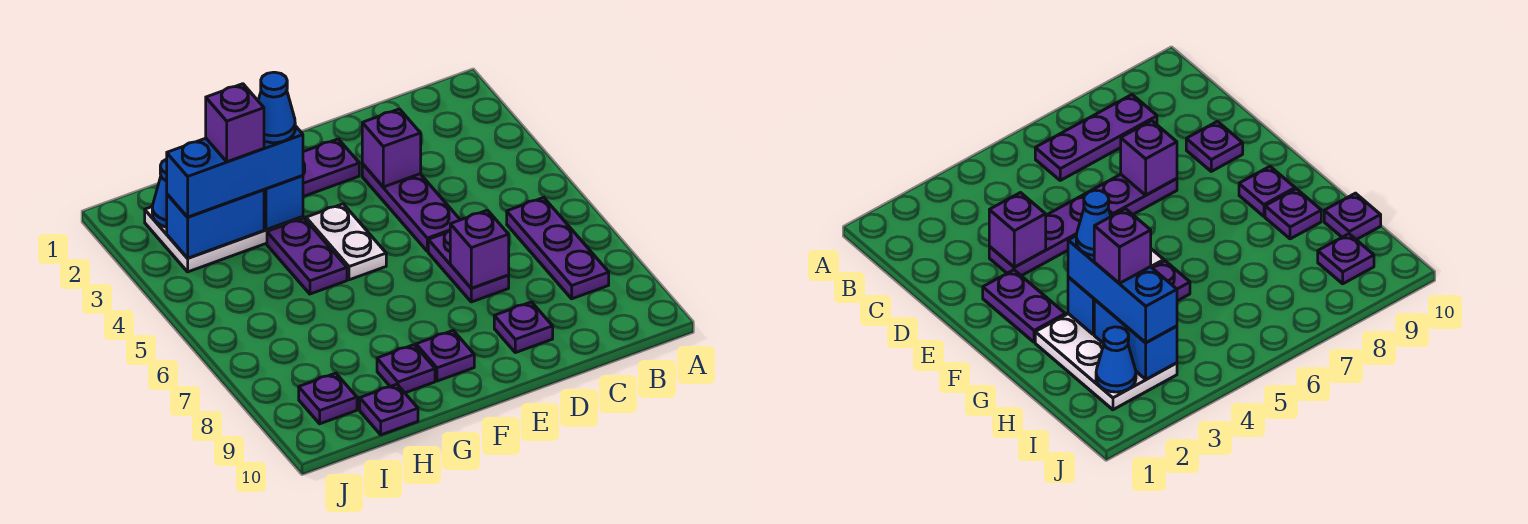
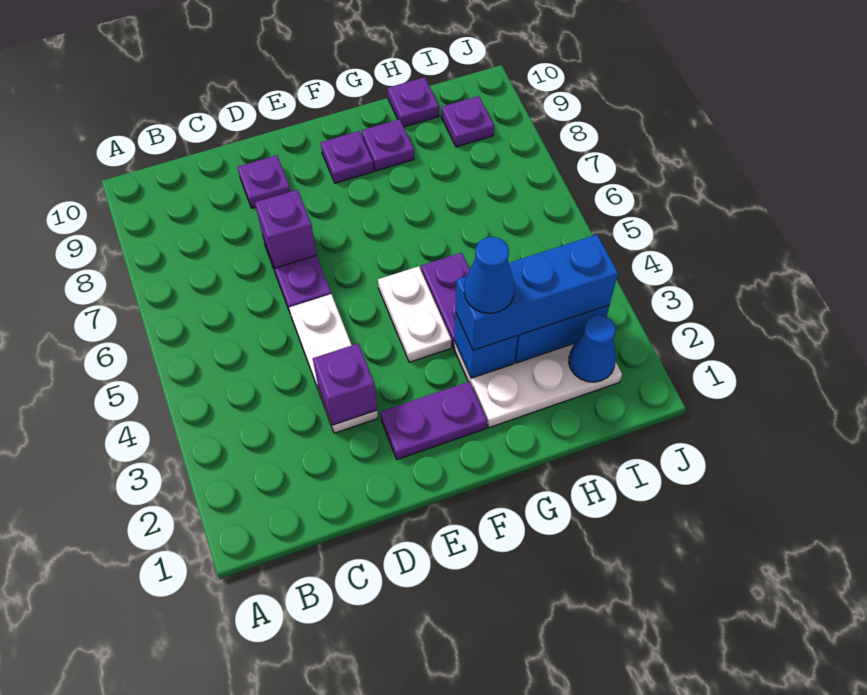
purple 1x3 plate [507,198,609,299] -> none
purple 1x3 plate [362,164,460,251] -> white 1x3 plate [289,294,378,433]
purple 1x1 brick [206,84,264,162] -> none

